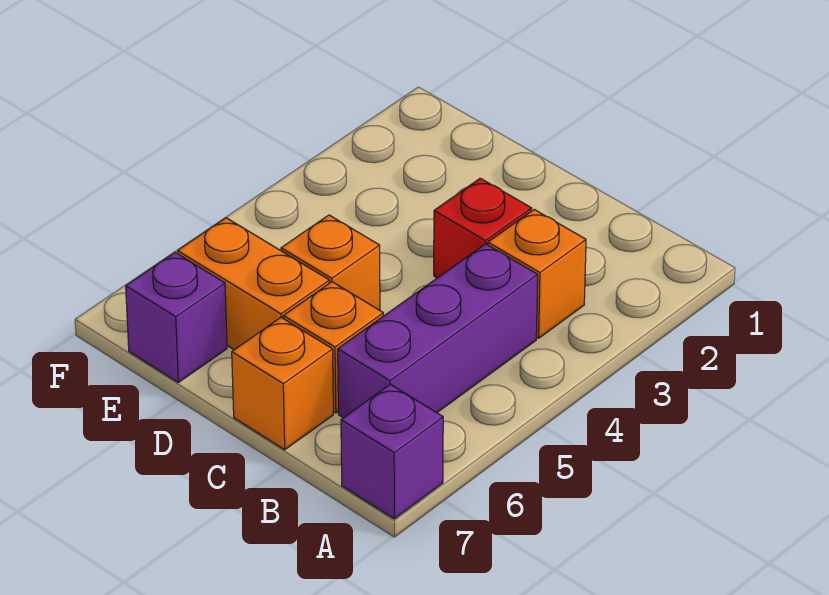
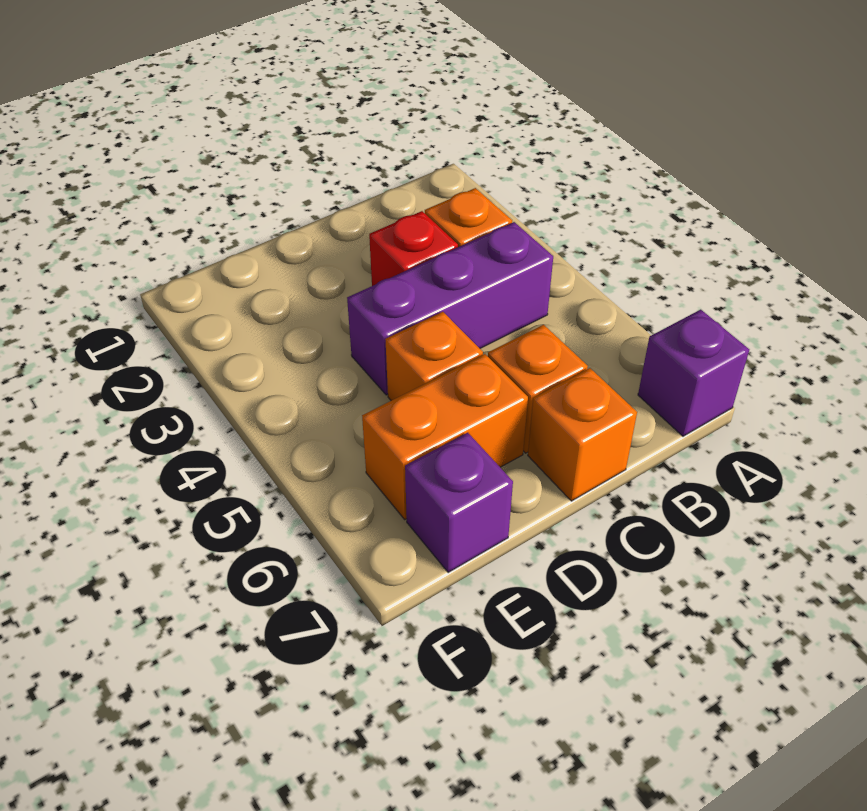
purple 1x3 brick [338,244,538,418] -> purple 1x3 brick turned to [347,222,553,395]

